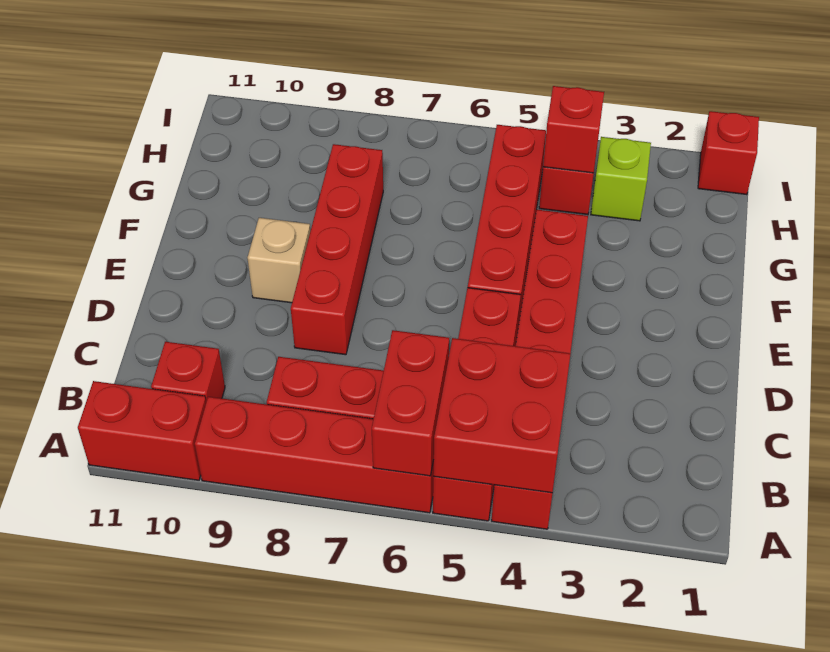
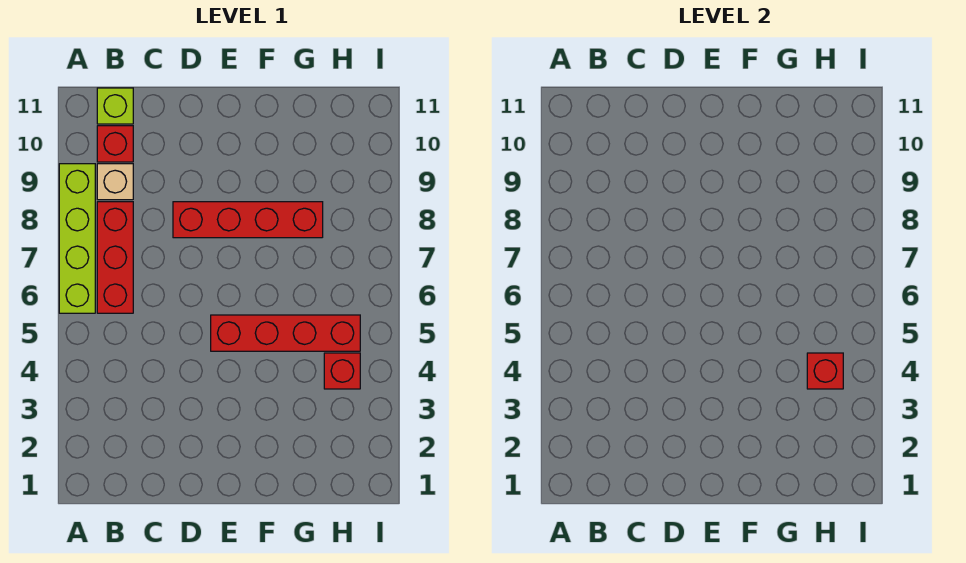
red 1x6 brick [492,210,588,529] -> none
red 2x2 brick [433,338,571,493] -> none
red 1x4 brick [433,288,521,521] -> none
red 1x4 brick [195,397,434,513] -> lime 1x4 brick [59,164,95,313]
red 1x2 brick [372,330,449,476] -> none
red 1x2 brick [78,381,206,480] -> none
tan 1x1 brick [248,218,310,303] -> tan 1x1 brick moved to [97,164,133,200]
lime 1x1 brick [591,137,651,221] -> lime 1x1 brick moved to [97,88,133,124]
red 1x1 brick [698,111,759,195] -> none

